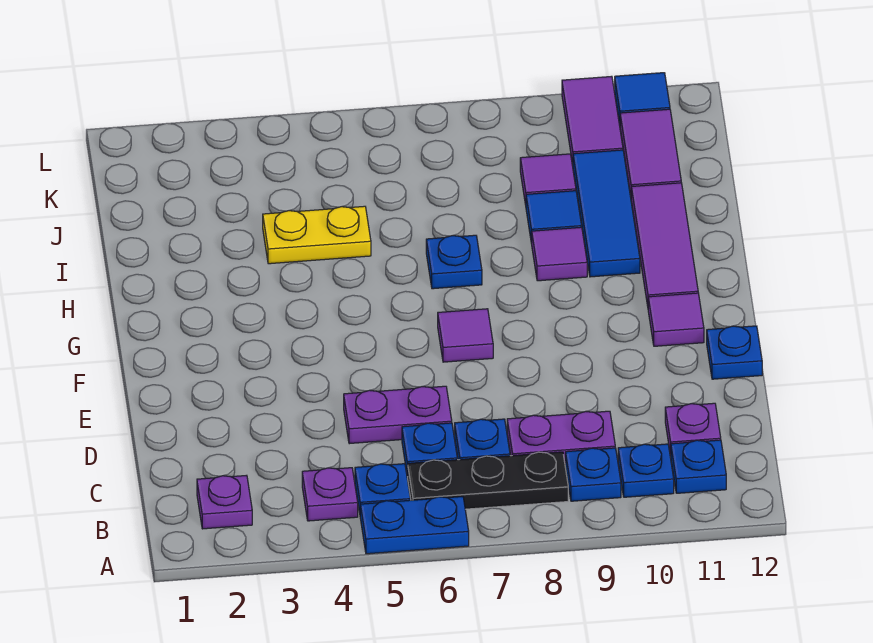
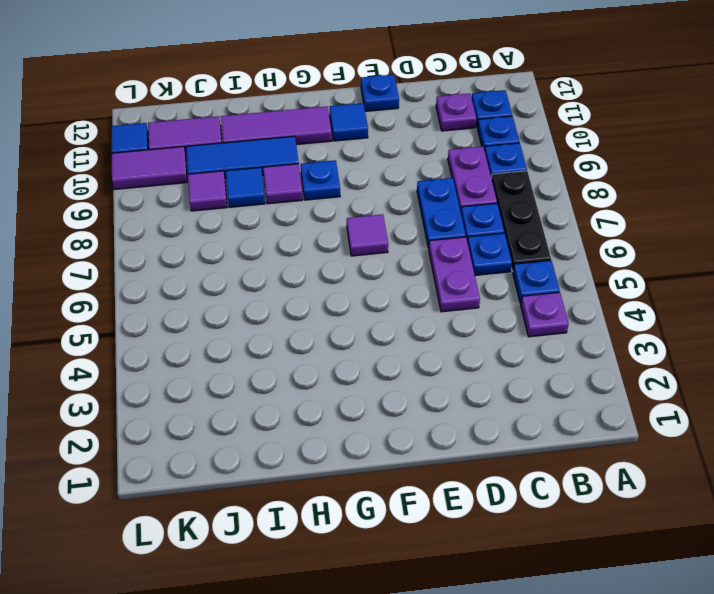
blue 1x2 plate [360,497,469,554] -> blue 1x2 plate moved to [417,178,466,248]
purple 1x1 plate [197,475,252,529] -> none
purple 1x1 tile [648,293,704,346] -> blue 1x1 tile [330,103,368,141]
blue 1x1 plate [426,235,482,289] -> blue 1x1 plate moved to [301,160,340,200]
yellow 1x2 plate [263,206,371,264] -> none

